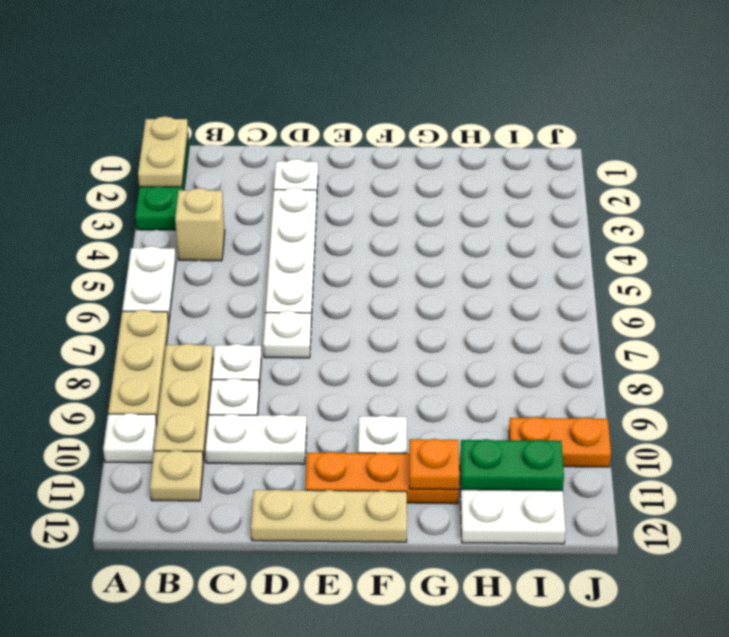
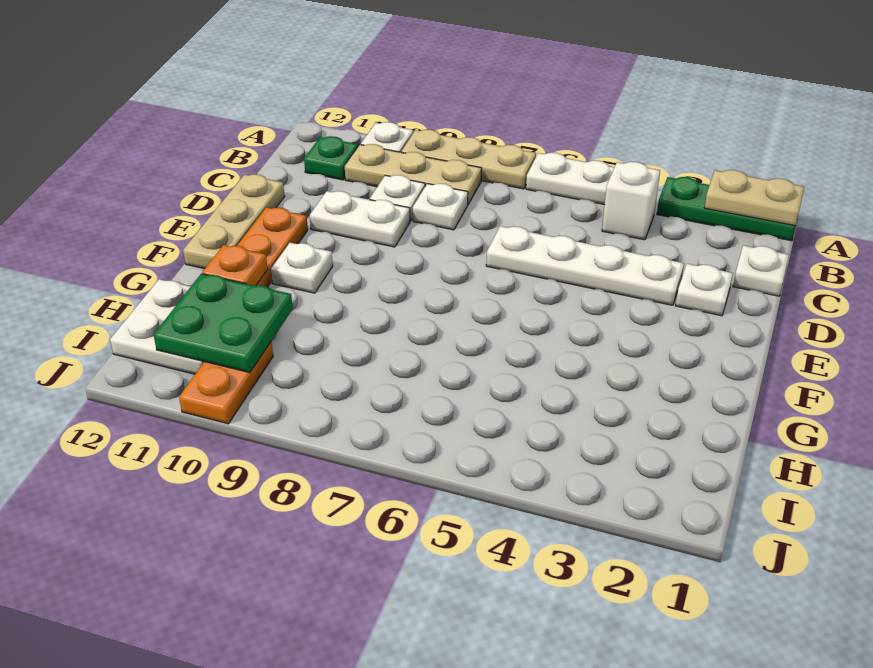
tan 1x1 brick [175,188,225,261] -> white 1x1 brick [602,162,660,240]
tan 1x1 plate [150,450,203,501] -> green 1x1 plate [304,136,358,180]
white 1x2 plate [205,414,307,464] -> white 1x2 plate turned to [310,191,410,247]
white 1x1 plate [263,311,311,358] -> white 1x1 plate moved to [733,245,789,296]
green 1x2 plate [460,439,564,491] -> green 2x2 plate [154,274,293,373]

